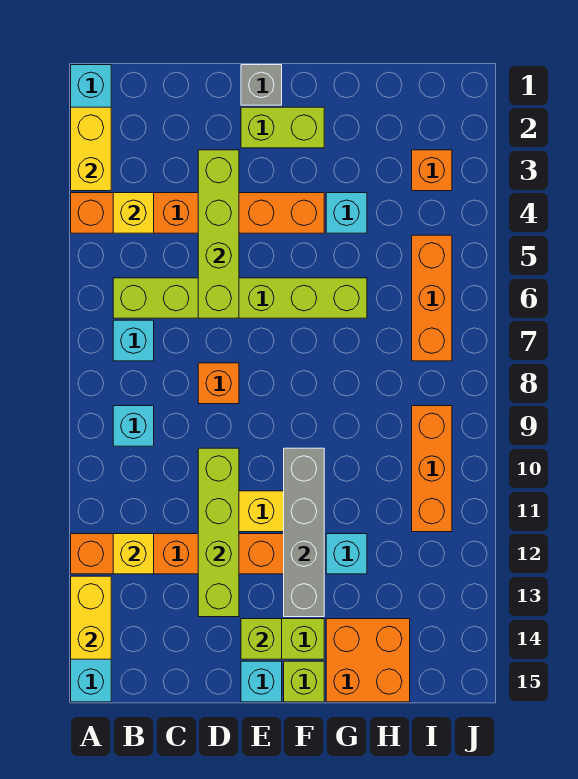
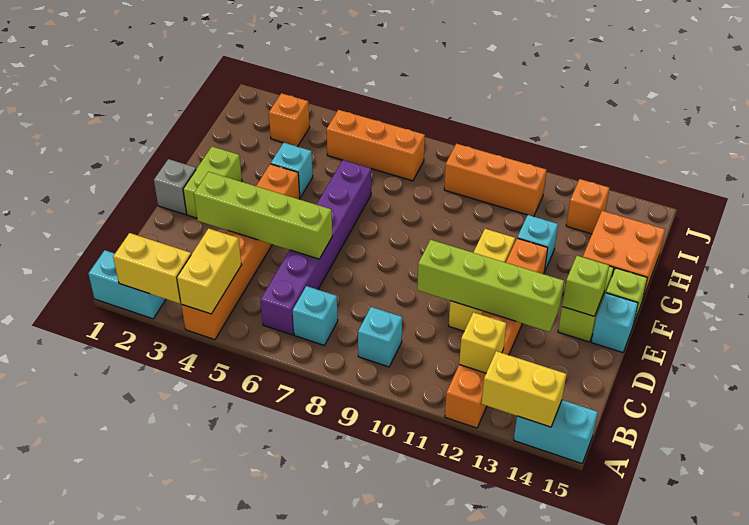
yellow 1x1 brick [113,193,154,233] -> yellow 1x2 brick [177,229,242,314]
lime 1x6 brick [113,278,367,318] -> purple 1x6 brick [260,160,371,335]
orange 1x1 brick [198,363,239,404] -> orange 1x1 brick moved to [566,179,609,234]
grey 1x4 brick [284,448,324,617] -> none

